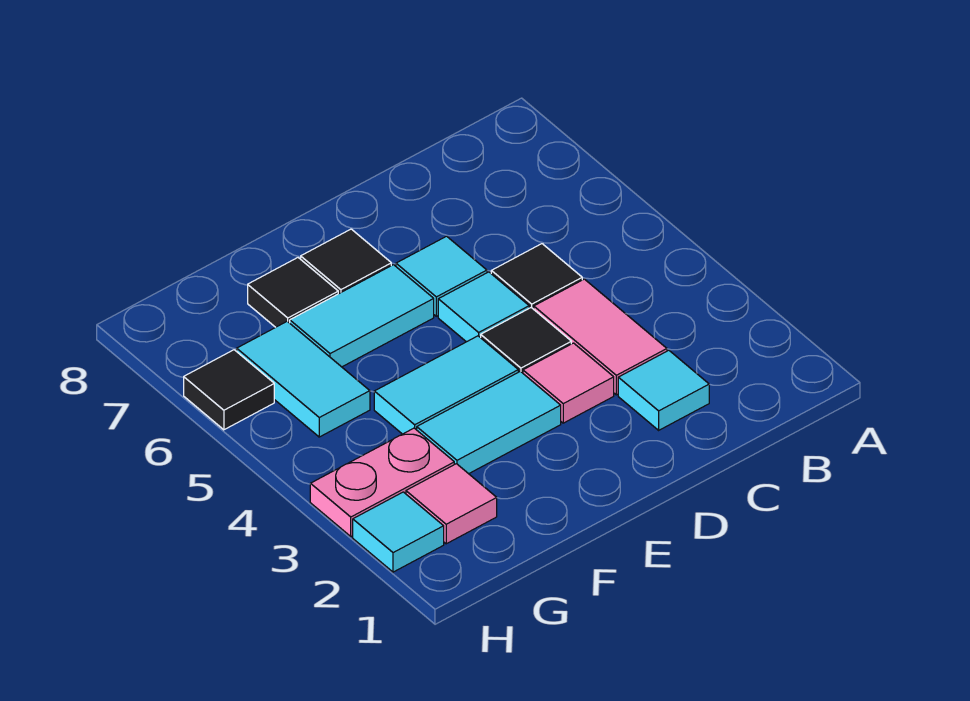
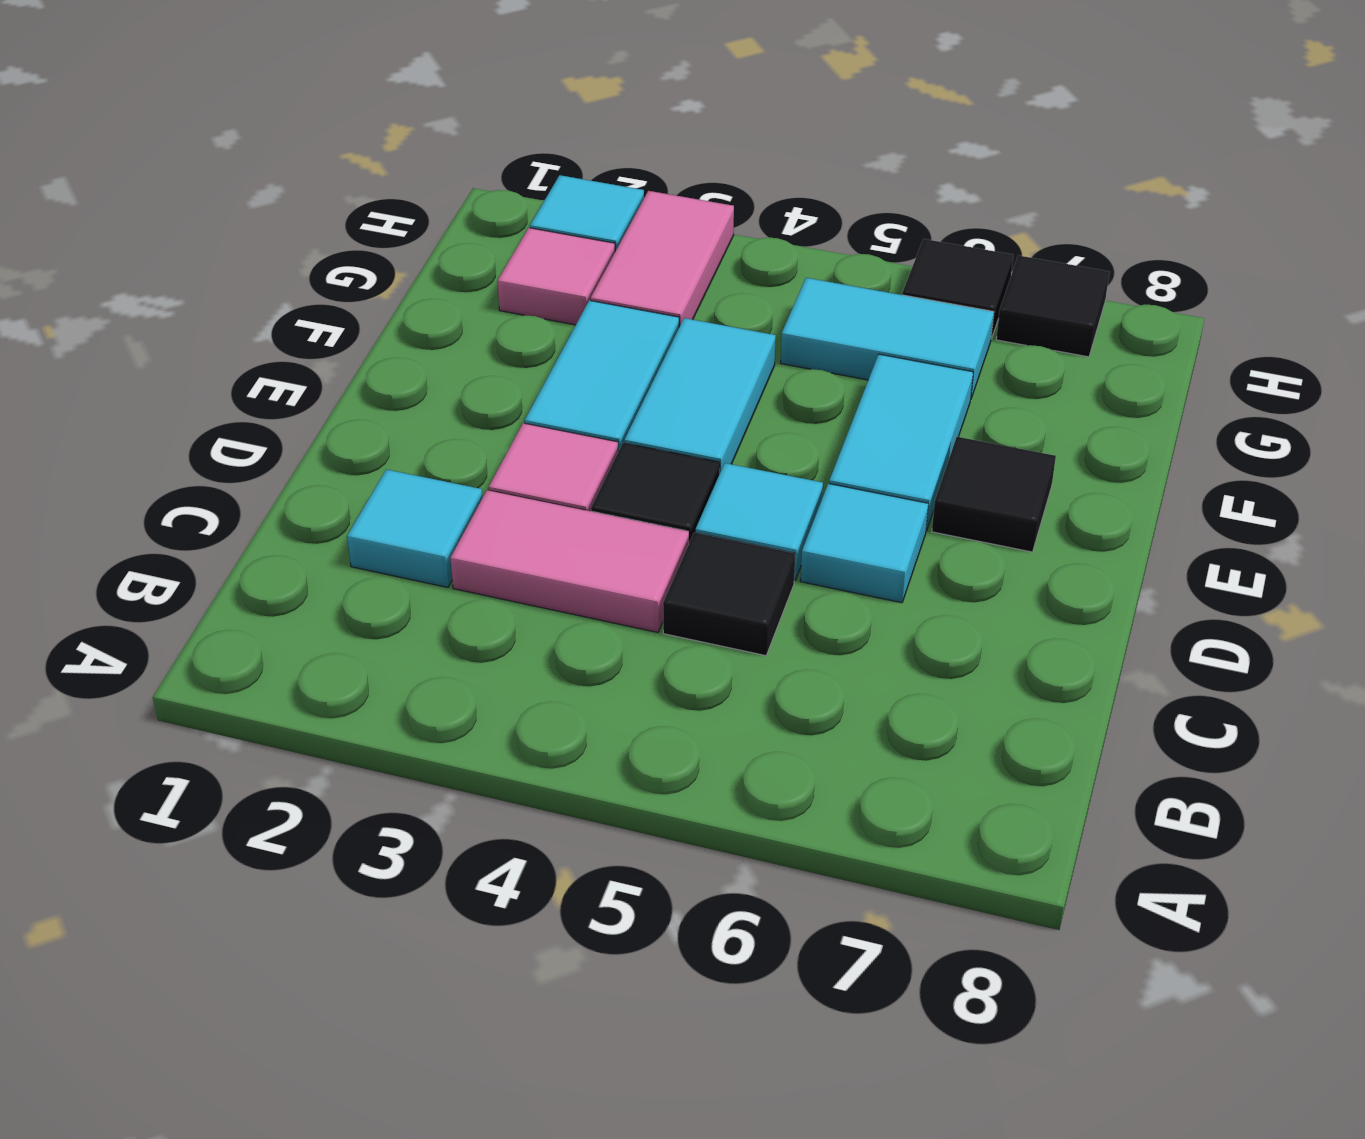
black 1x1 tile [248,258,338,327] -> black 1x1 tile moved to [996,255,1109,357]
pink 1x2 plate [310,428,454,536] -> pink 1x2 tile [591,191,734,327]

